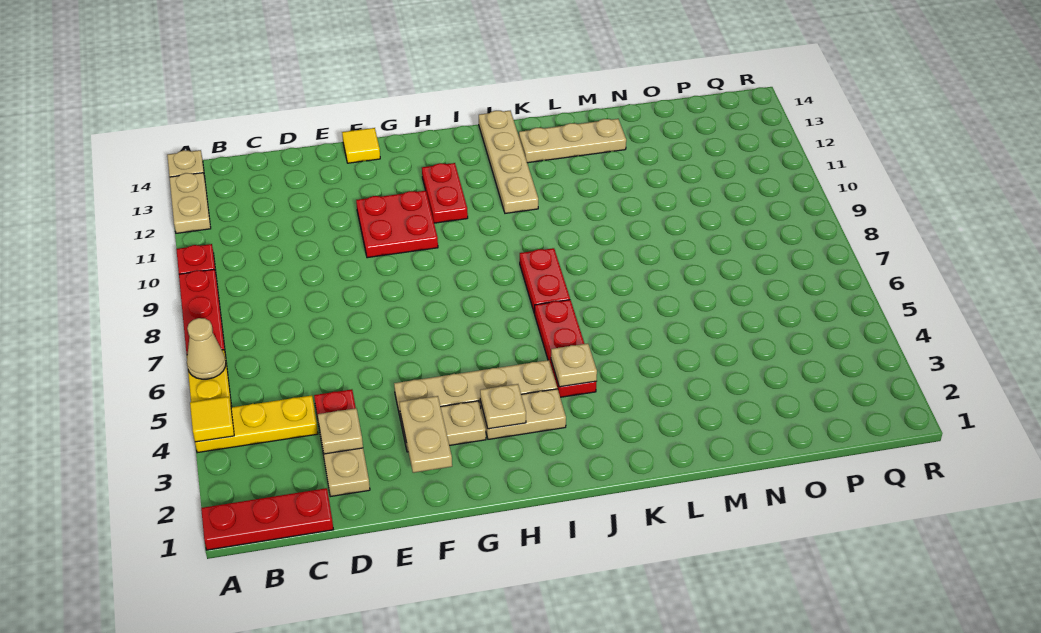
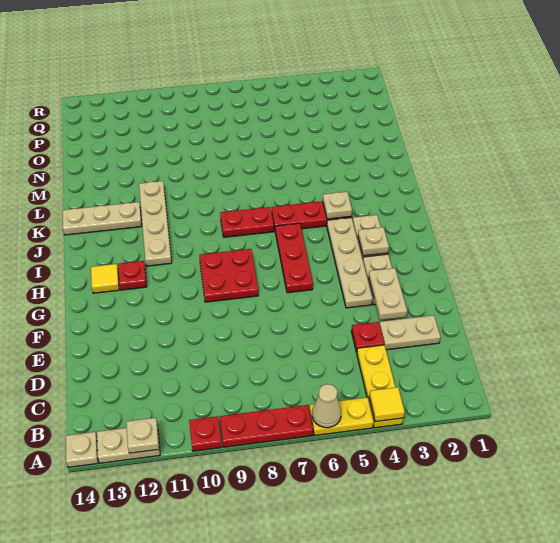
red 1x3 plate [201,488,333,550] -> red 1x3 plate moved to [275,223,313,293]
tan 1x1 plate [318,408,363,454] -> tan 1x1 plate moved to [126,418,159,453]
tan 1x2 plate [400,396,452,473] -> tan 1x2 plate turned to [369,268,407,320]
red 2x2 plate [356,191,438,258] -> red 2x2 plate moved to [199,249,258,302]
yellow 1x1 tile [342,128,380,163] -> yellow 1x1 tile moved to [91,264,119,293]
red 1x2 plate [422,163,468,223] -> red 1x1 plate [118,261,147,290]
tan 1x4 plate [479,111,538,213] -> tan 1x4 plate turned to [139,181,172,266]
tan 1x3 plate [519,119,626,163] -> tan 1x3 plate turned to [62,202,142,235]

